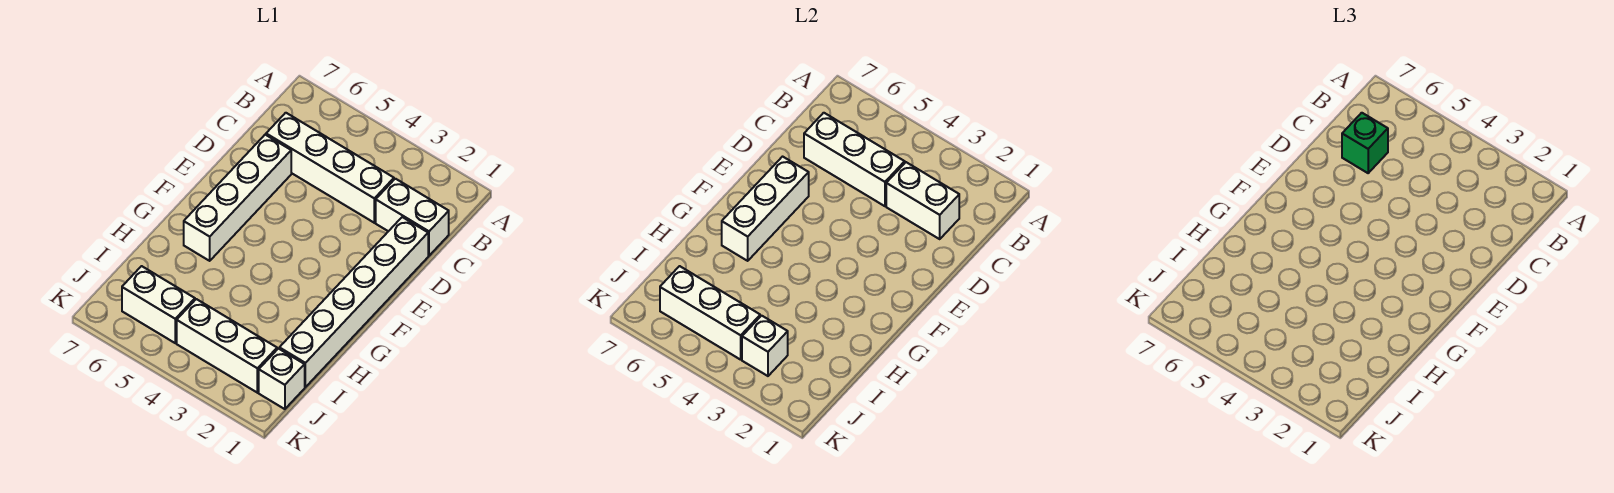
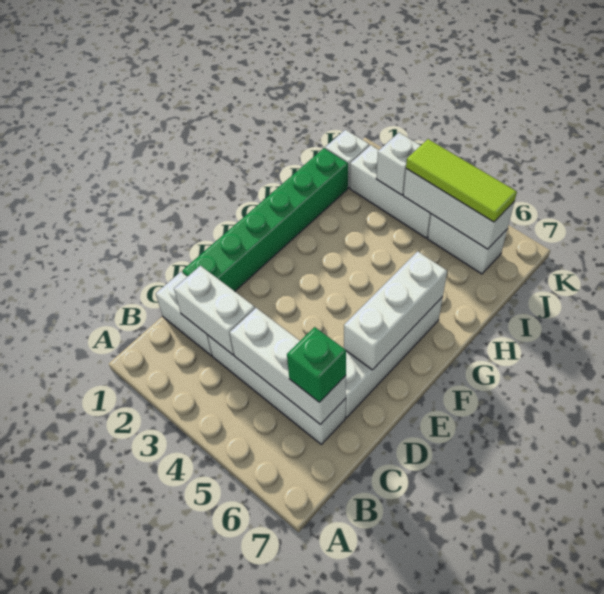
white 1x6 brick [279,217,428,387] -> green 1x6 brick [182,148,348,291]
none -> lime 1x3 tile [406,139,517,222]

